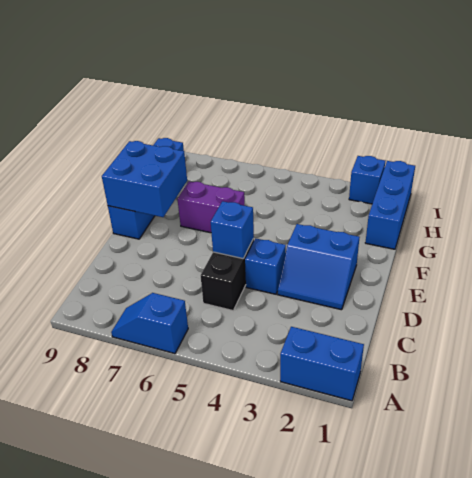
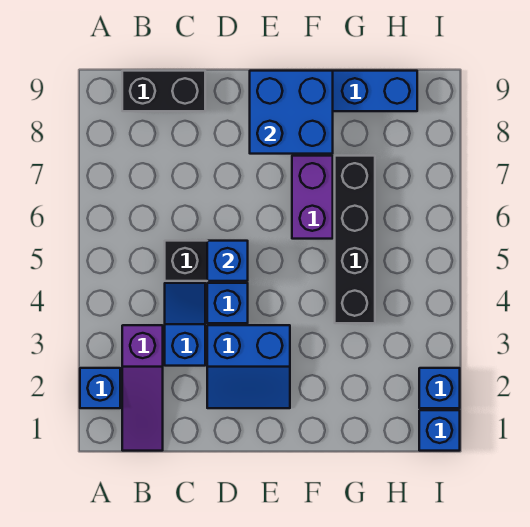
blue 1x2 brick [280,327,364,401] -> blue 1x1 brick [80,368,120,408]
blue 1x2 slope [111,293,188,354] -> blue 1x2 slope moved to [165,283,205,366]
none -> purple 1x3 slope [122,325,163,451]
none -> black 1x2 brick [122,71,205,111]
blue 2x2 slope [278,224,360,310] -> blue 2x2 slope turned to [207,325,290,408]
blue 1x3 brick [365,161,415,249] -> blue 1x1 brick [419,410,460,451]
none -> black 1x4 brick [335,156,375,323]

